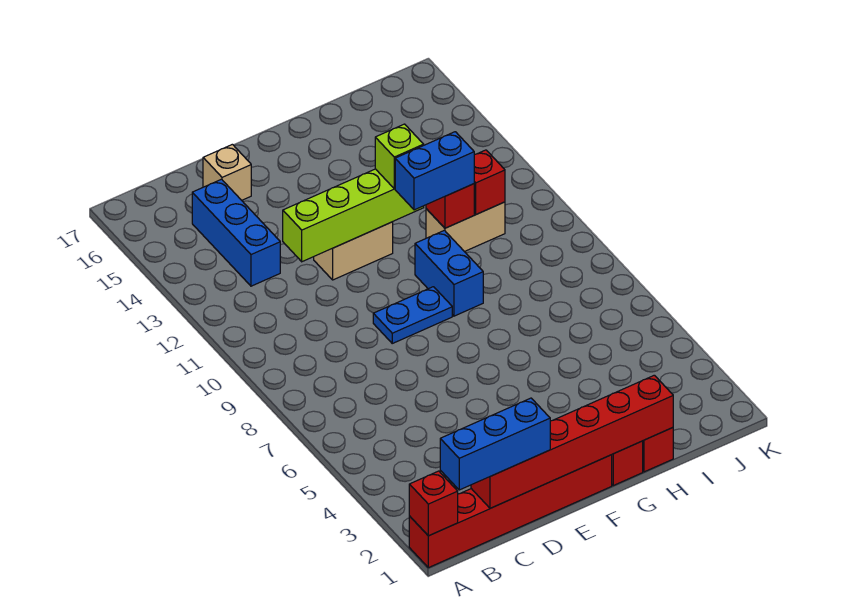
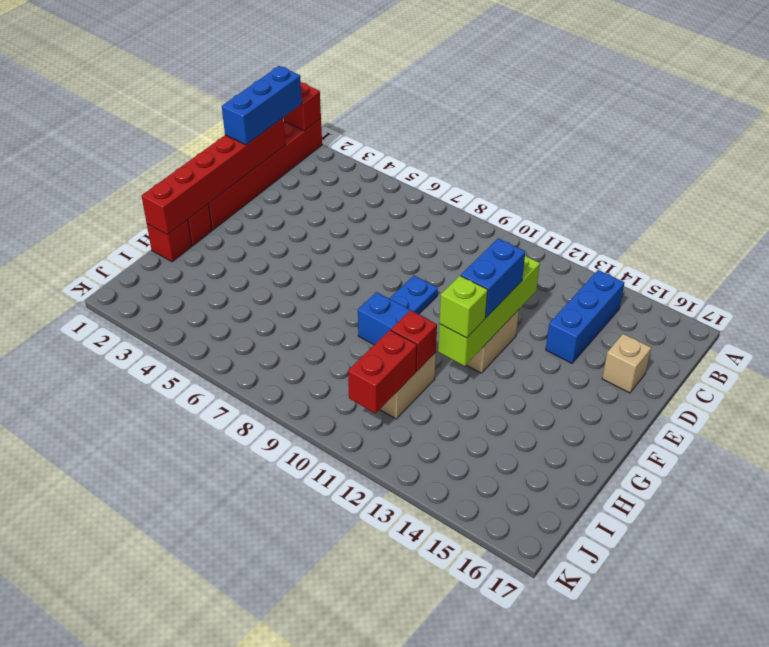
blue 1x3 brick [192,179,280,286] -> blue 1x3 brick turned to [546,270,624,363]
blue 1x2 brick [395,132,474,210] -> blue 1x2 brick moved to [461,238,525,318]
red 1x1 brick [474,150,505,214] -> red 1x2 brick [348,330,417,413]

